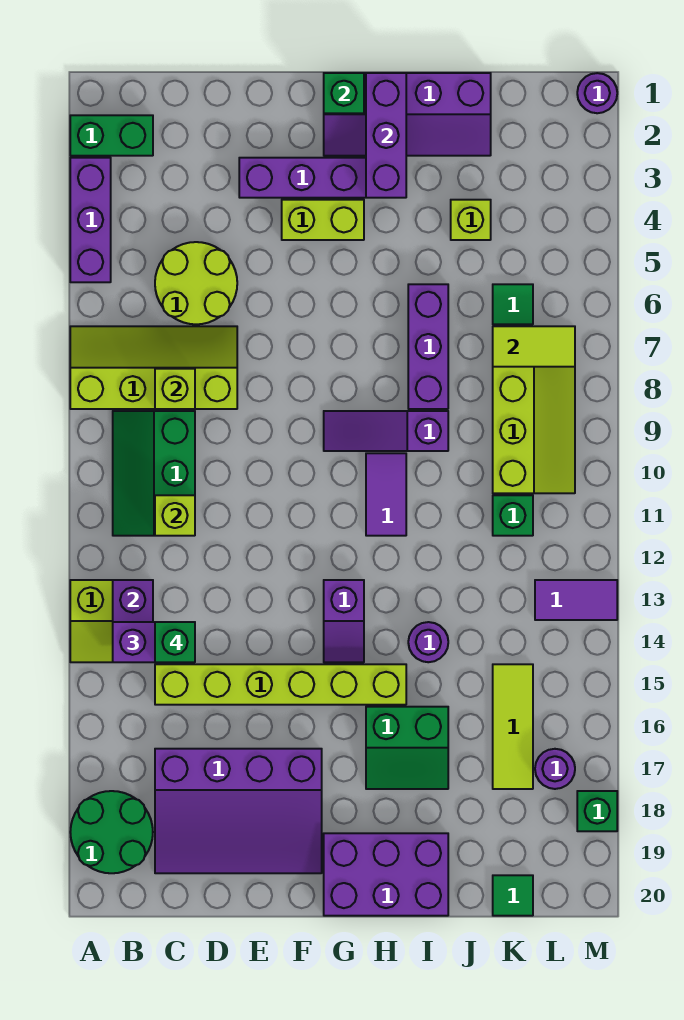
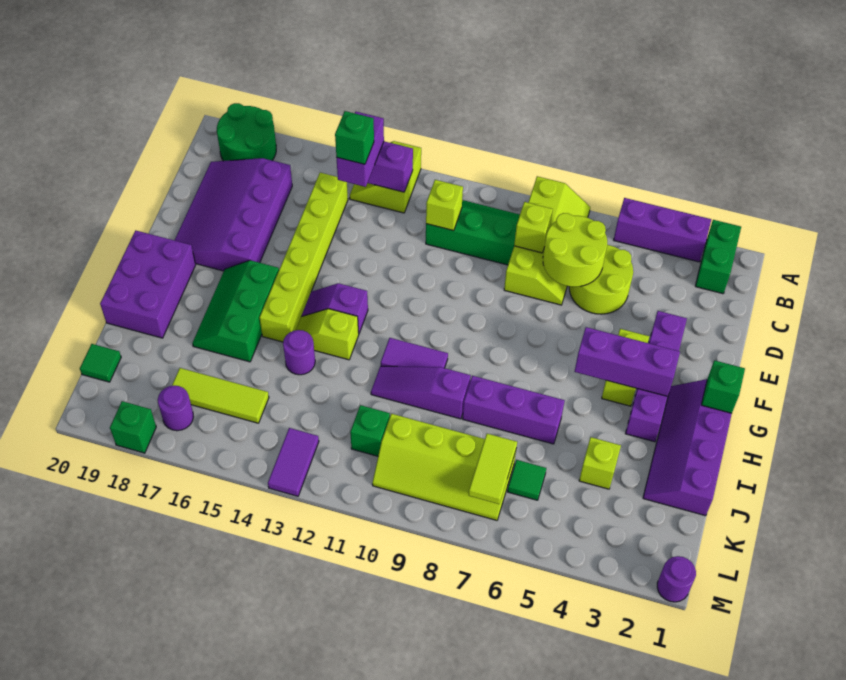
none -> lime 2x2 round brick [543,213,607,287]
purple 1x3 slope [324,411,448,451] -> purple 1x3 slope turned to [371,366,471,419]
purple 1x3 brick [366,73,406,198] -> purple 1x3 brick moved to [575,327,680,396]
none -> lime 1x2 slope [296,309,359,360]
green 2x2 slope [366,707,448,789] -> green 2x3 slope [192,260,279,362]

